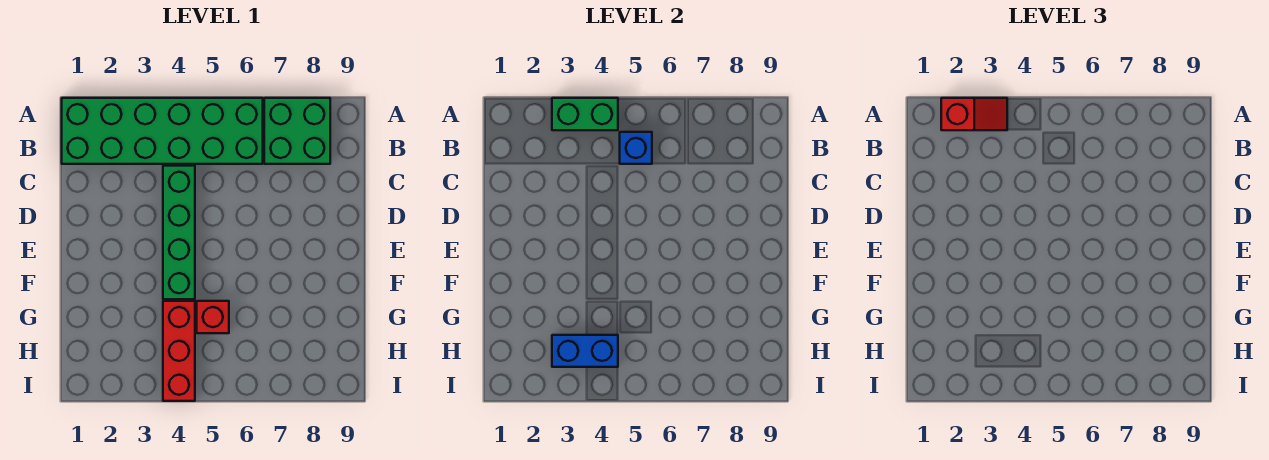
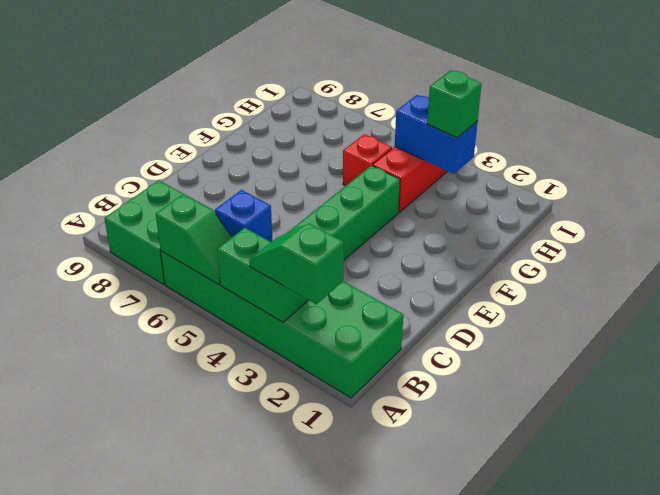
red 1x2 slope [941,98,1007,130] -> green 1x2 slope [249,223,344,304]
none -> green 1x2 slope [156,194,232,285]
none -> green 1x1 brick [427,70,482,138]

